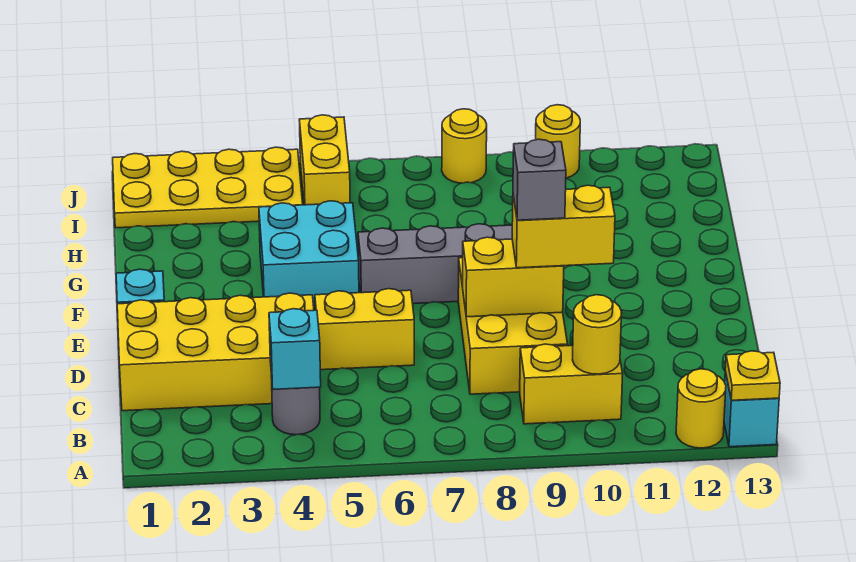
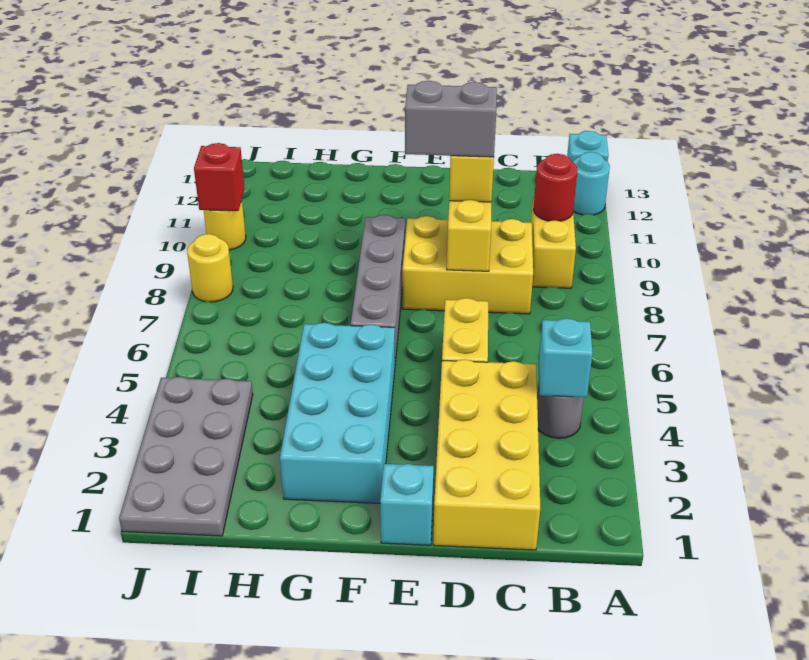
yellow 1x1 round brick [676,369,726,448] -> cyan 1x1 round brick [573,152,610,215]
yellow 1x1 plate [725,351,780,400] -> none
yellow 1x1 round brick [572,295,622,374] -> red 1x1 round brick [533,154,578,221]
grey 1x1 brick [513,139,566,220] -> grey 1x2 brick [405,81,497,157]
cyan 2x2 brick [259,201,359,308] -> cyan 2x4 brick [280,323,395,503]
yellow 2x4 plate [113,147,303,228] -> grey 2x4 plate [119,377,253,536]
yellow 1x2 brick [299,115,350,205] -> none
none -> red 1x1 brick [194,143,245,211]

